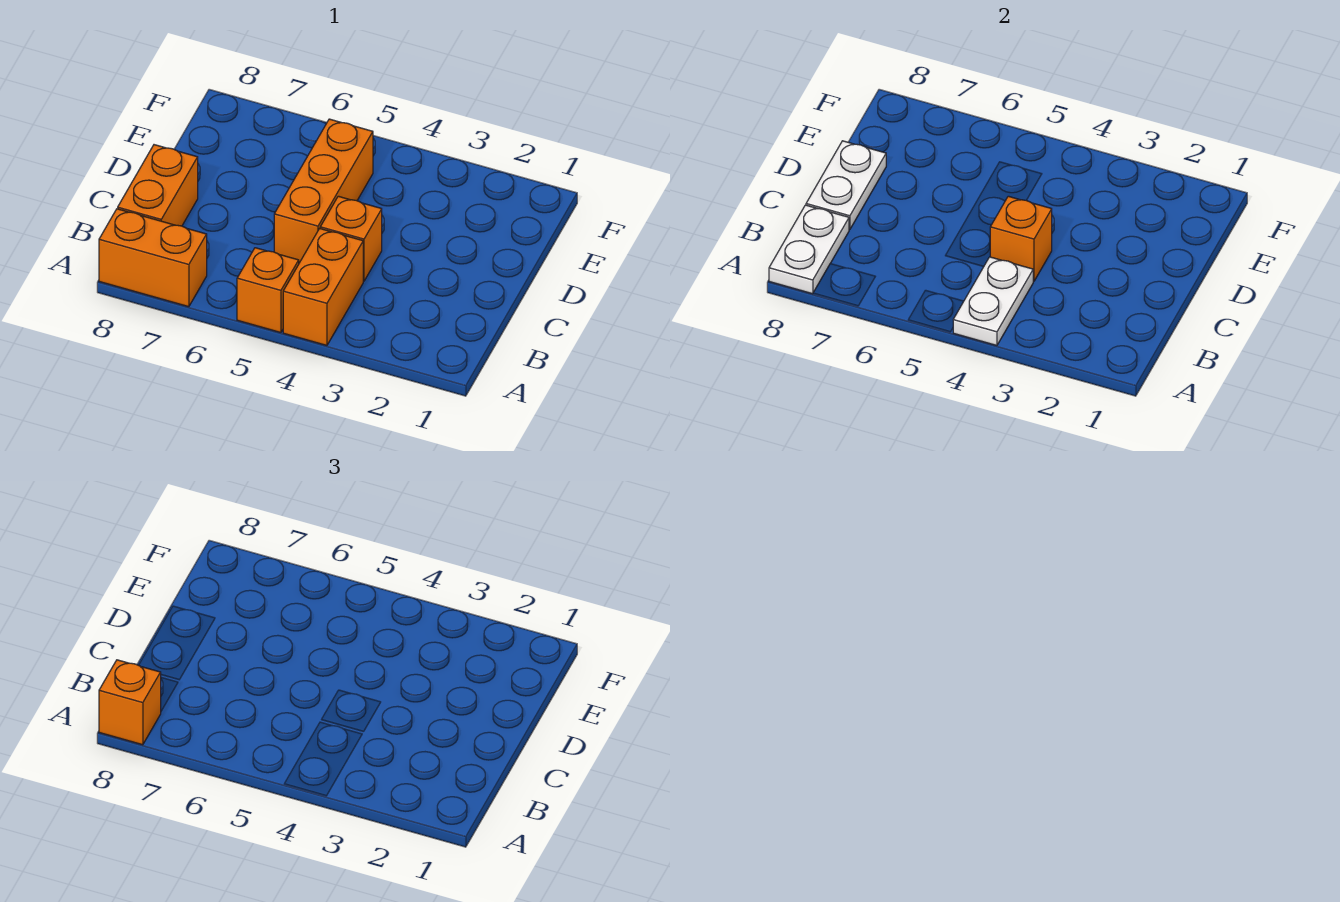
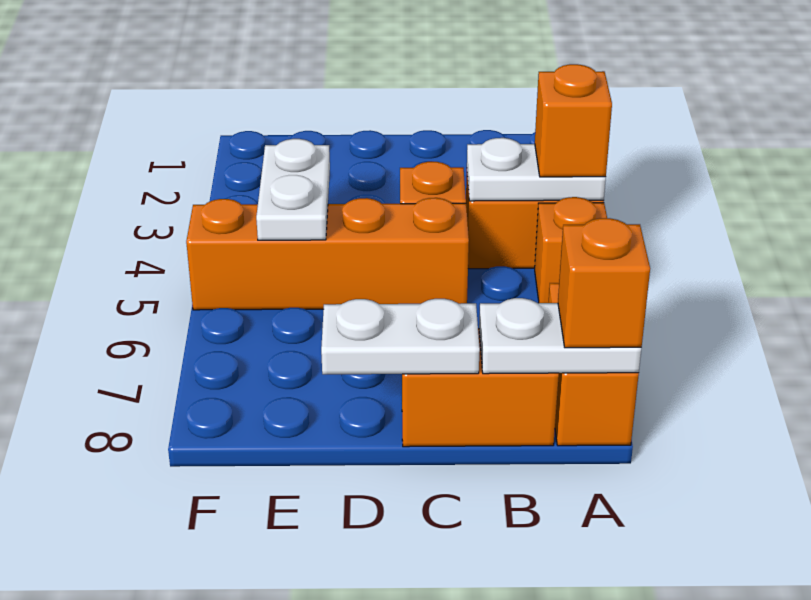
orange 1x1 brick [990,196,1052,281] -> orange 1x1 brick moved to [535,64,612,177]
orange 1x3 brick [274,119,373,263] -> orange 1x4 brick [186,198,469,310]
none -> white 1x2 plate [256,139,330,240]

